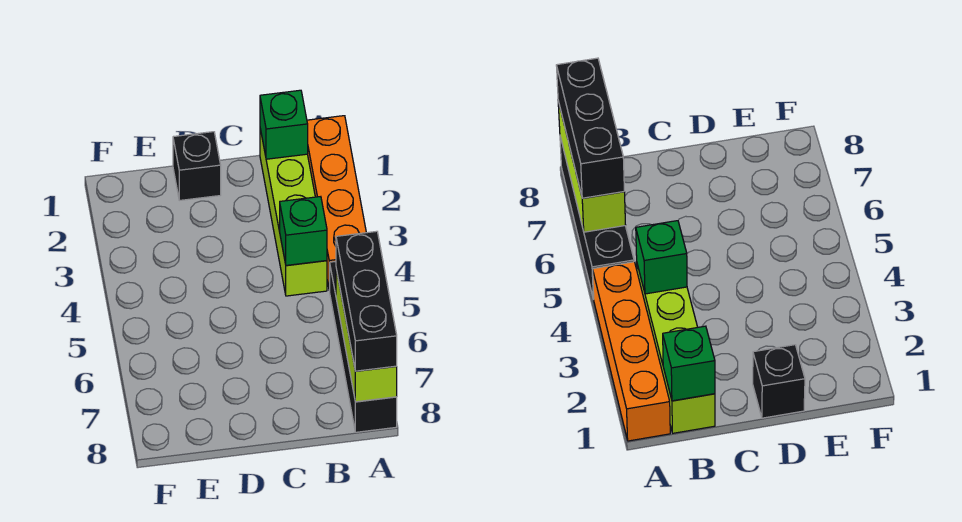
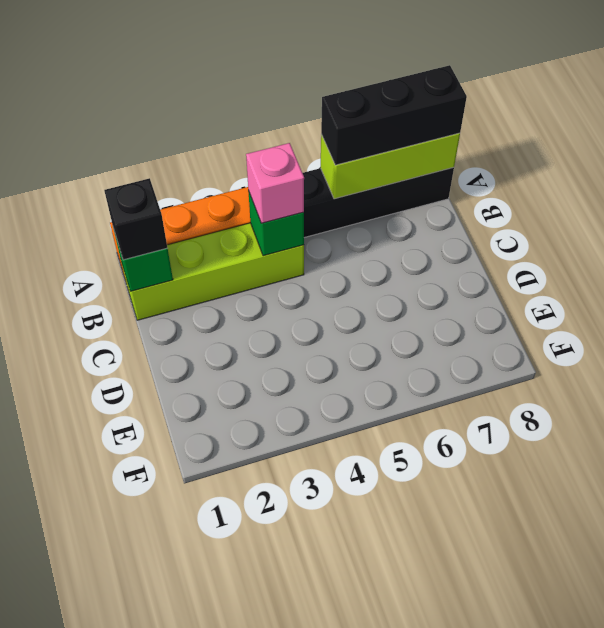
none -> pink 1x1 brick [246,143,304,223]
black 1x1 brick [173,132,221,200] -> black 1x1 brick moved to [104,178,167,260]

